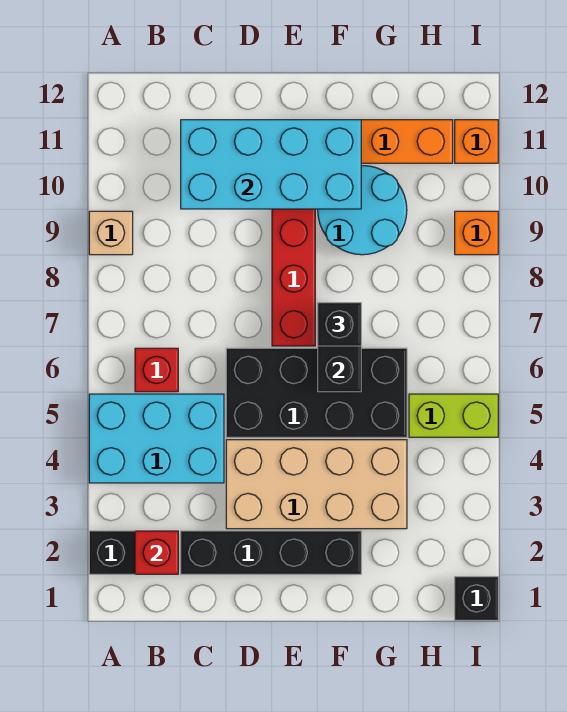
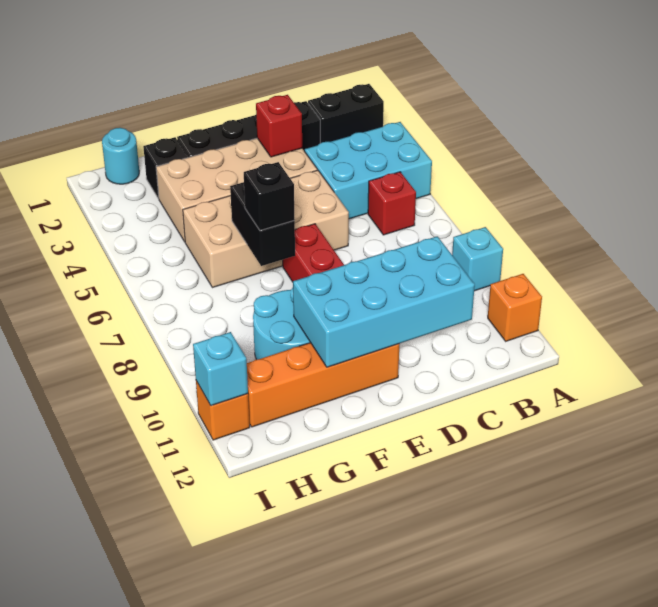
tan 1x1 brick [89,211,133,255] -> cyan 1x1 brick [452,227,503,291]
red 1x1 brick [135,531,178,574] -> red 1x1 brick moved to [256,95,302,157]
black 2x4 brick [226,348,407,437] -> tan 2x4 brick [183,170,349,288]
none -> cyan 1x1 round brick [102,128,139,184]
lime 1x2 brick [409,394,498,437] -> none
black 1x1 brick [455,577,498,620] -> black 1x1 brick moved to [143,137,188,199]
orange 1x1 brick [455,211,498,255] -> orange 1x1 brick moved to [488,274,542,341]
none -> cyan 1x1 brick [193,332,248,406]

